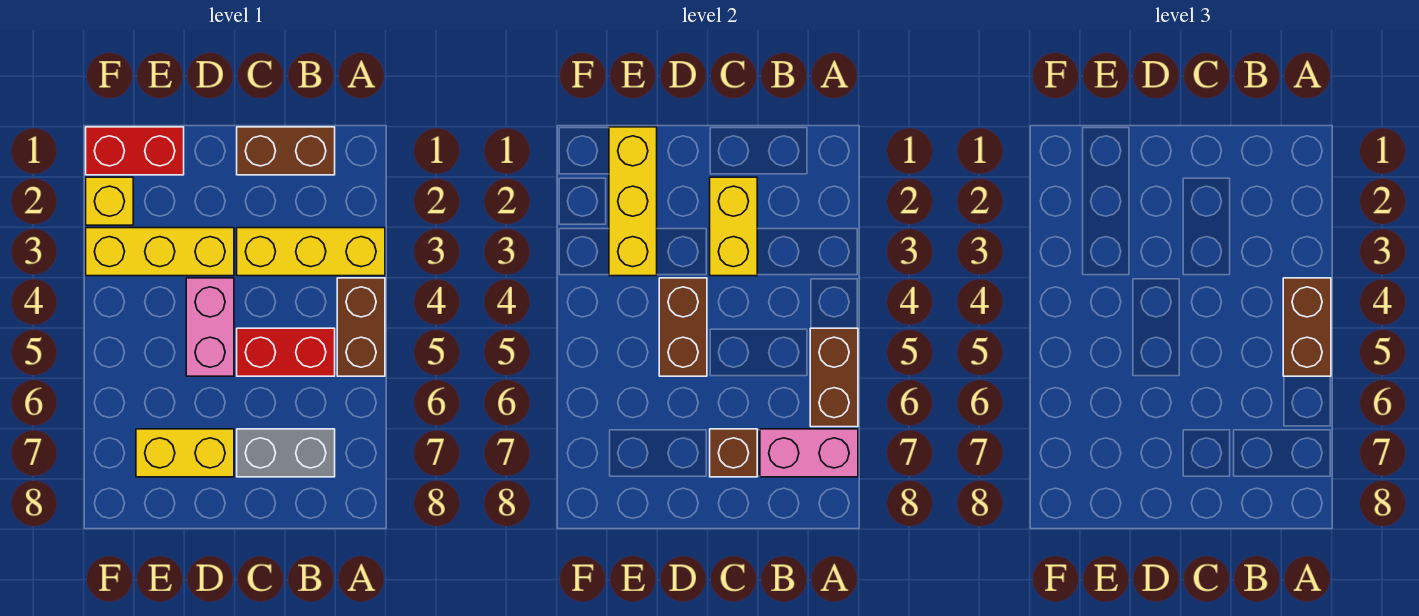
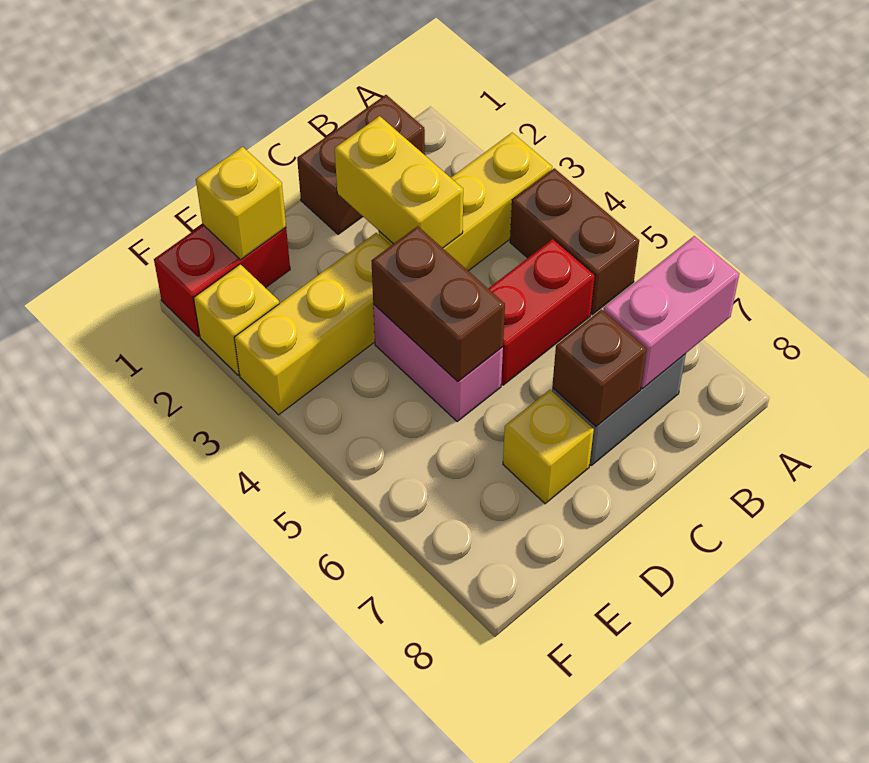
brown 1x2 brick [1283,278,1331,376] -> none
brown 1x2 brick [810,328,858,427] -> none
yellow 1x2 brick [136,429,234,477] -> yellow 1x1 brick [503,390,594,504]
yellow 1x3 brick [609,127,657,276] -> yellow 1x1 brick [196,147,286,260]

